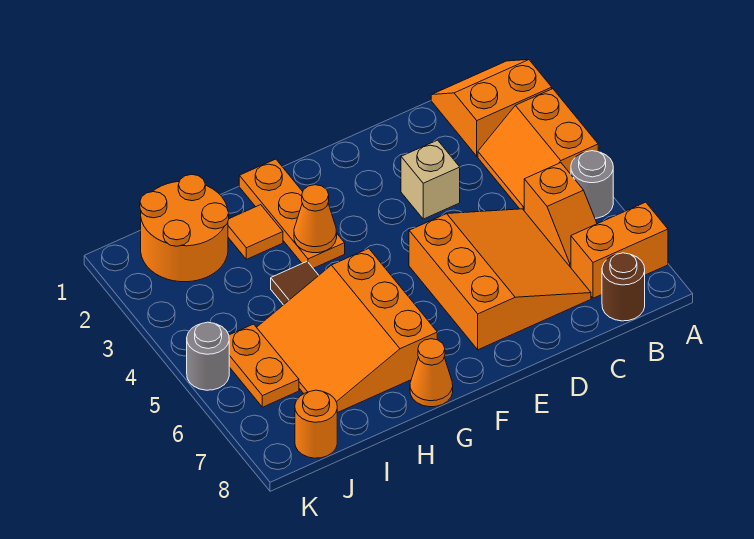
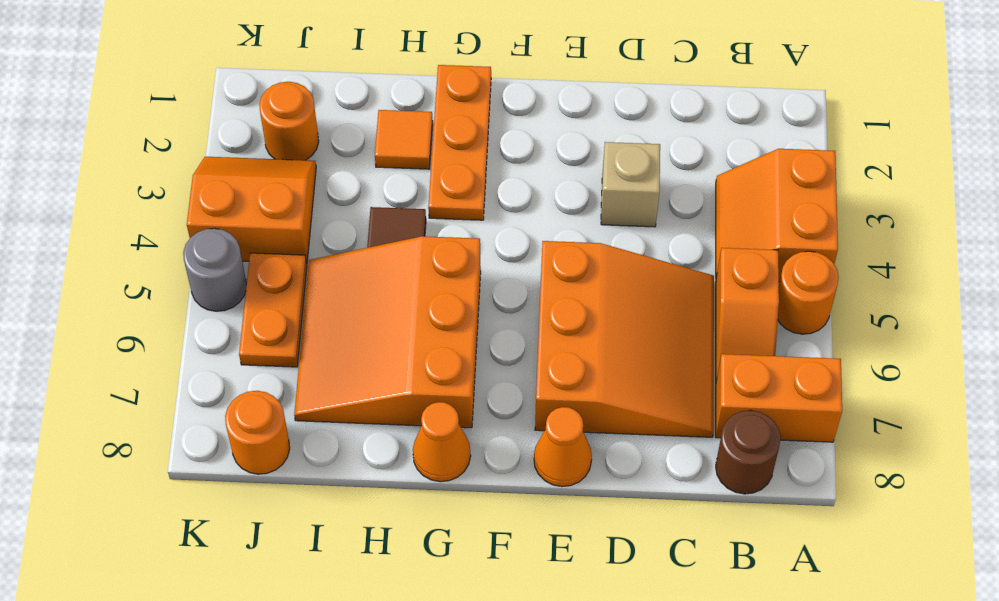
orange 2x2 slope [431,60,552,156] -> orange 2x2 slope moved to [187,157,316,263]
grey 1x1 round brick [571,151,613,218] -> orange 1x1 round brick [778,251,839,334]
orange 1x1 cone [294,185,337,253] -> orange 1x1 cone moved to [534,407,592,487]
orange 2x2 round brick [140,174,229,282] -> orange 1x1 round brick [259,82,319,160]

